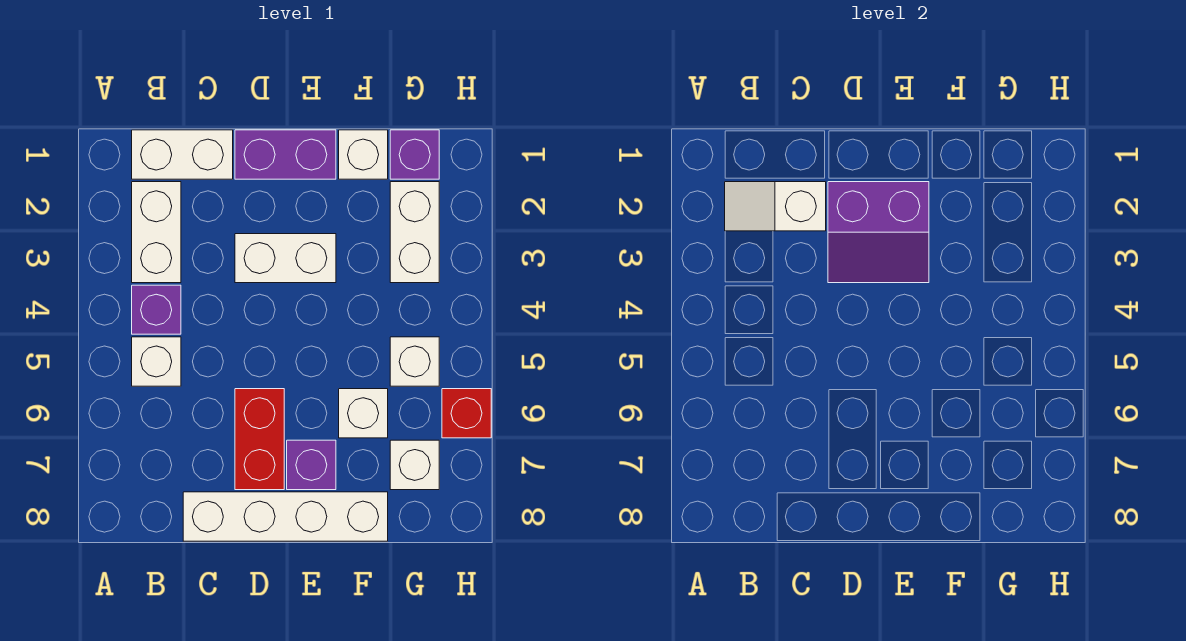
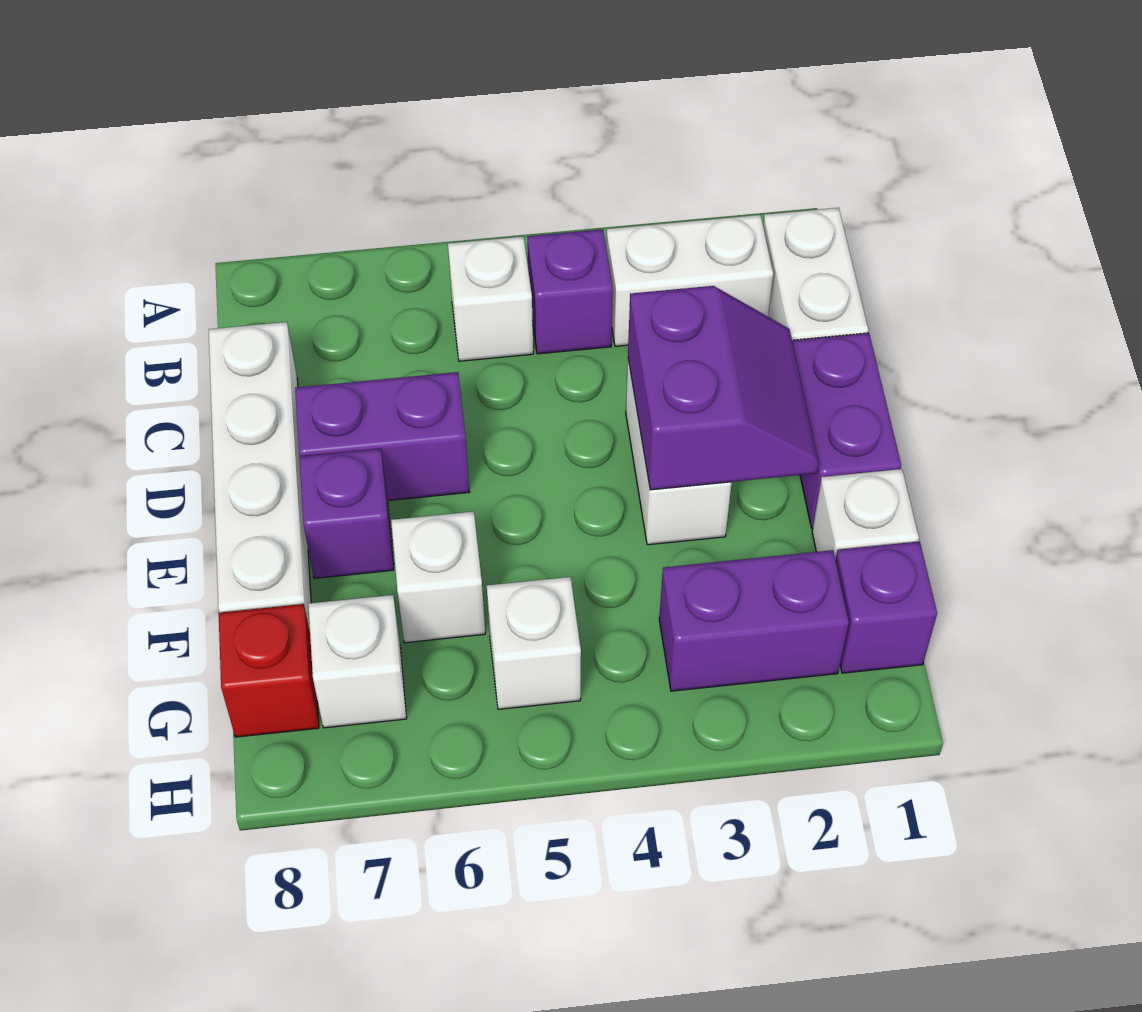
white 1x2 slope [725,182,826,231] -> none
purple 2x2 slope [828,182,929,283] -> purple 2x2 slope turned to [628,286,819,490]
red 1x2 brick [235,389,284,490] -> purple 1x2 brick [295,372,469,501]
white 1x2 brick [390,182,439,283] -> purple 1x2 brick [659,550,849,691]
red 1x1 brick [442,389,491,438] -> red 1x1 brick moved to [219,604,319,737]

